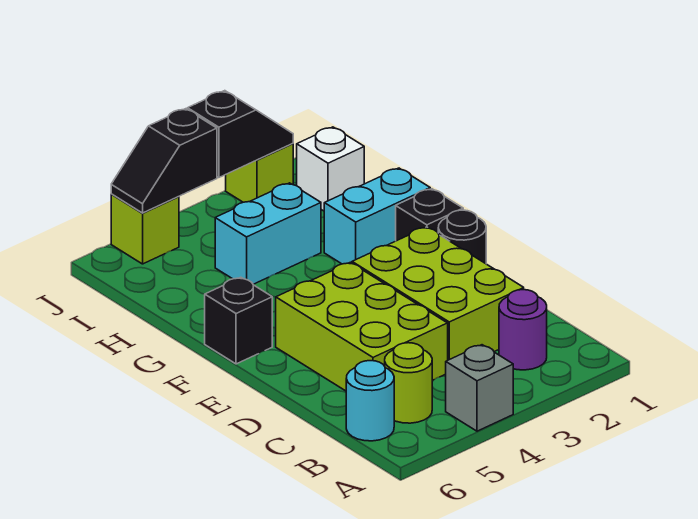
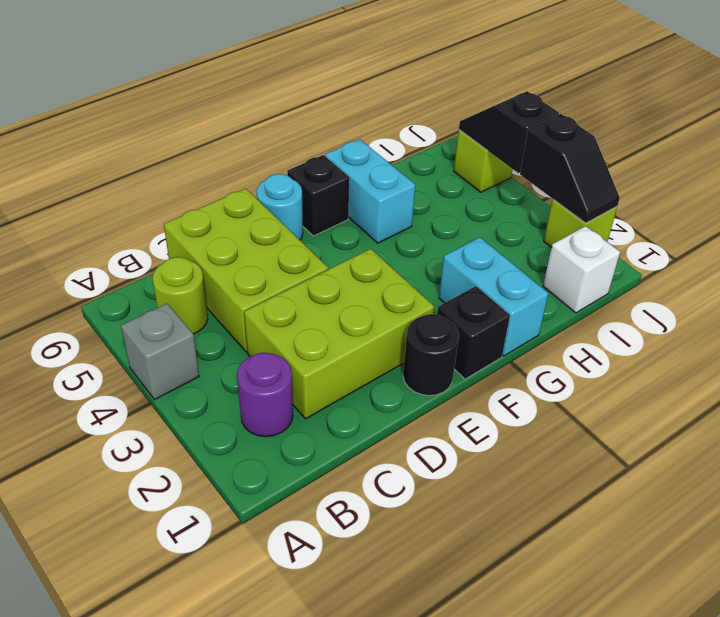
cyan 1x1 round brick [346,361,394,441] -> cyan 1x1 round brick moved to [257,174,303,240]
lime 2x3 brick [276,262,448,391] -> lime 2x3 brick turned to [164,188,328,352]
cyan 1x2 brick [215,183,321,284] -> cyan 1x2 brick moved to [325,139,415,243]

